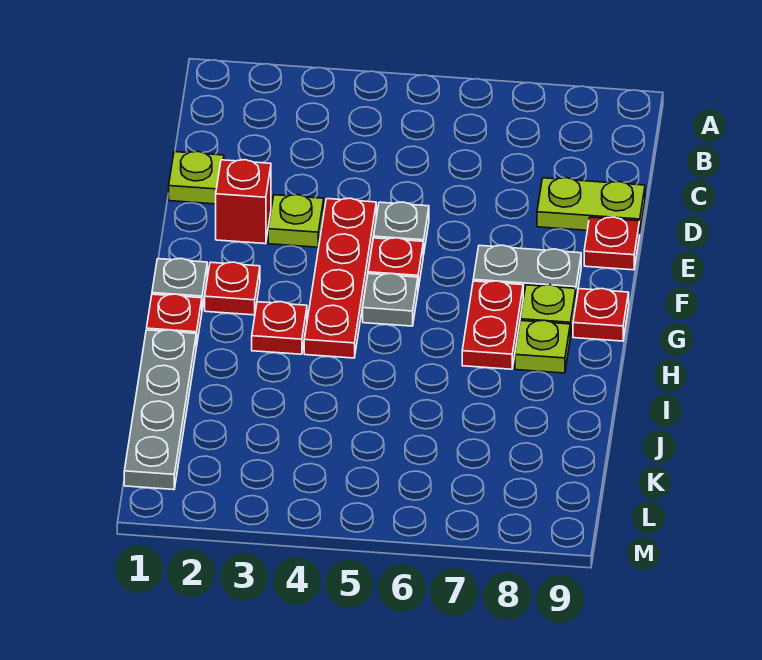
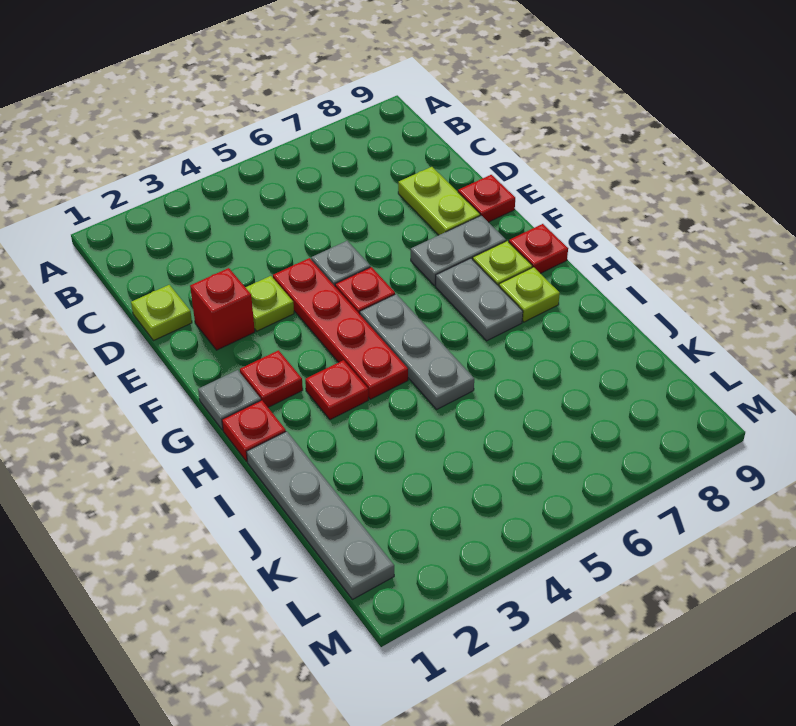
lime 1x2 plate [537,178,645,230] -> lime 1x2 plate turned to [398,167,480,235]
grey 1x1 plate [363,273,418,326] -> grey 1x3 plate [360,294,474,409]
red 1x2 plate [462,281,523,369] -> grey 1x2 plate [436,258,523,341]

